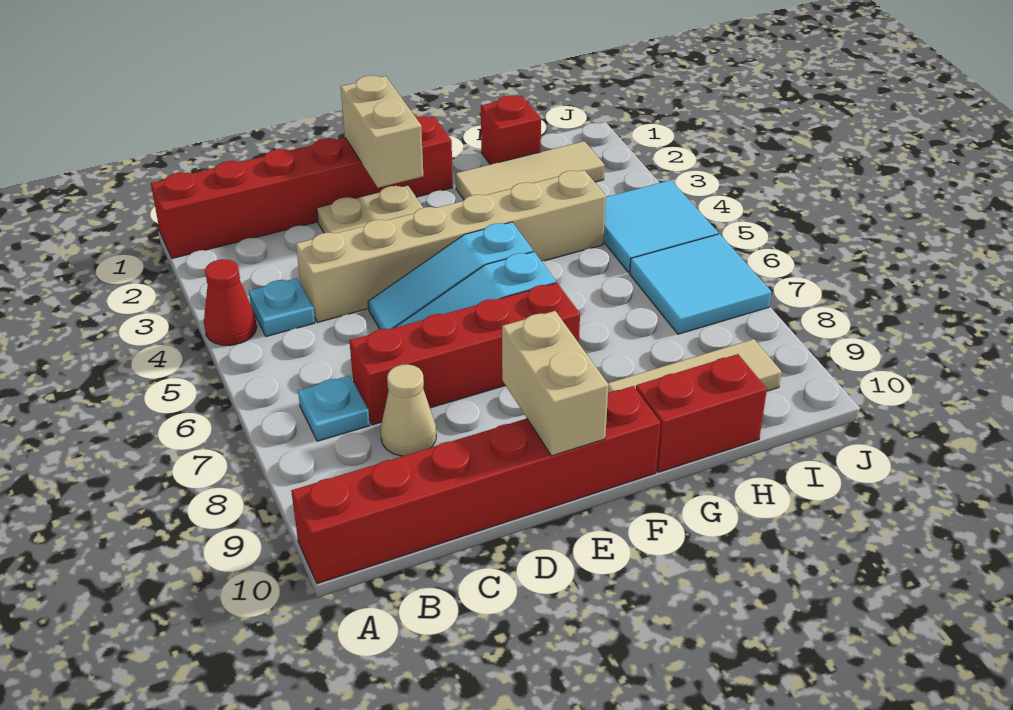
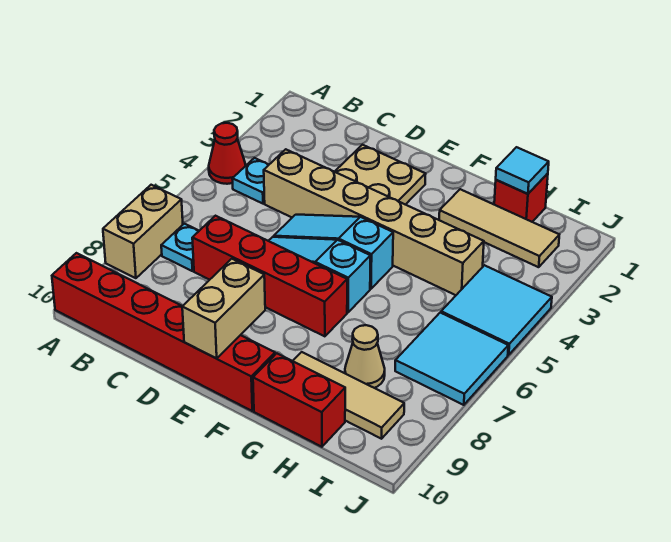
red 1x6 brick [151,116,453,258] -> none
tan 1x1 cone [380,364,436,456] -> tan 1x1 cone moved to [345,325,385,388]
tan 1x2 brick [341,76,423,188] -> tan 1x2 brick moved to [103,185,183,278]
none -> cyan 1x1 tile [496,147,549,194]

